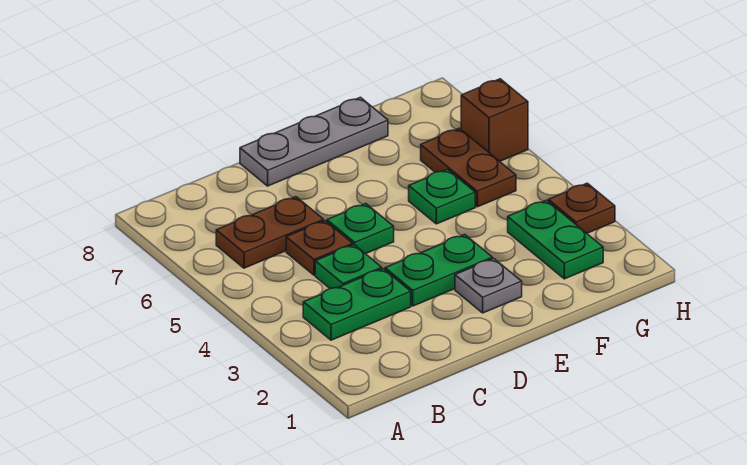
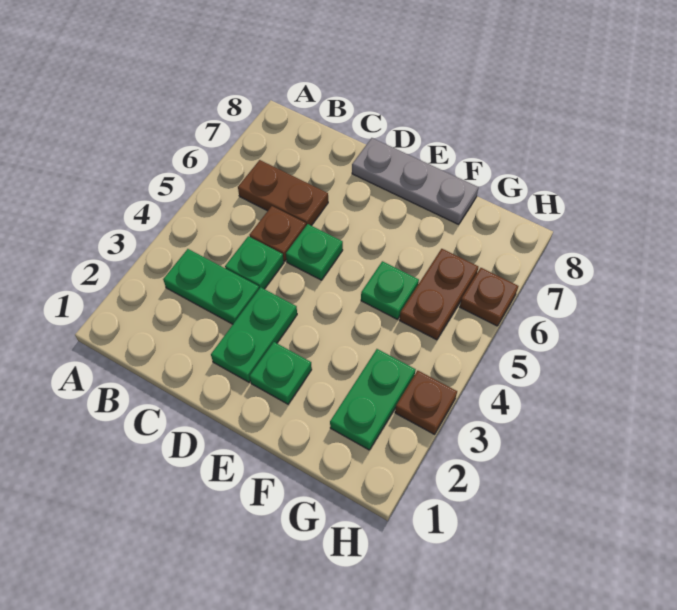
green 1x2 plate [385,235,492,306] -> green 1x2 plate turned to [211,287,297,382]
grey 1x1 plate [455,259,522,313] -> green 1x1 plate [250,342,312,404]
brown 1x1 brick [461,79,528,161] -> brown 1x1 plate [460,268,518,326]

